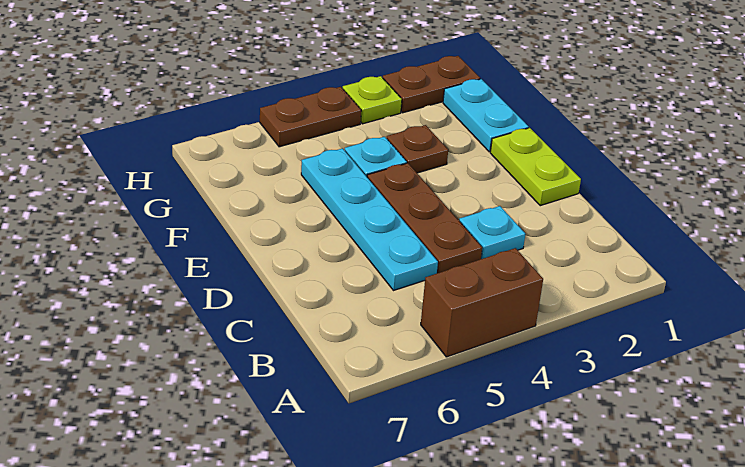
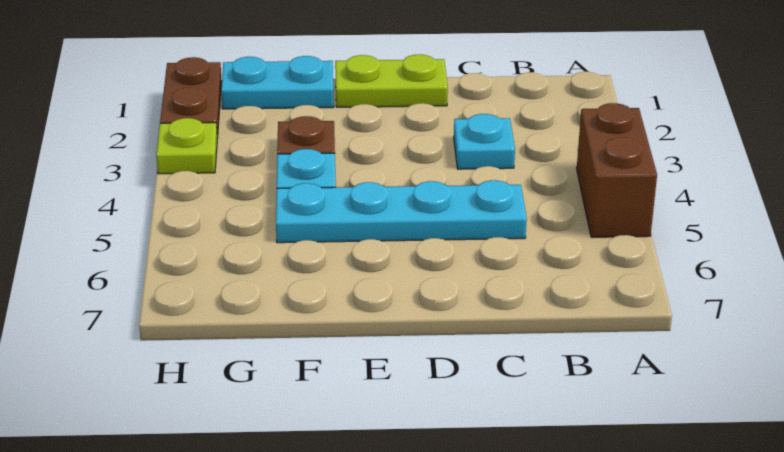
brown 1x3 plate [367,163,482,273] -> none
brown 1x2 plate [260,87,361,147] -> none

